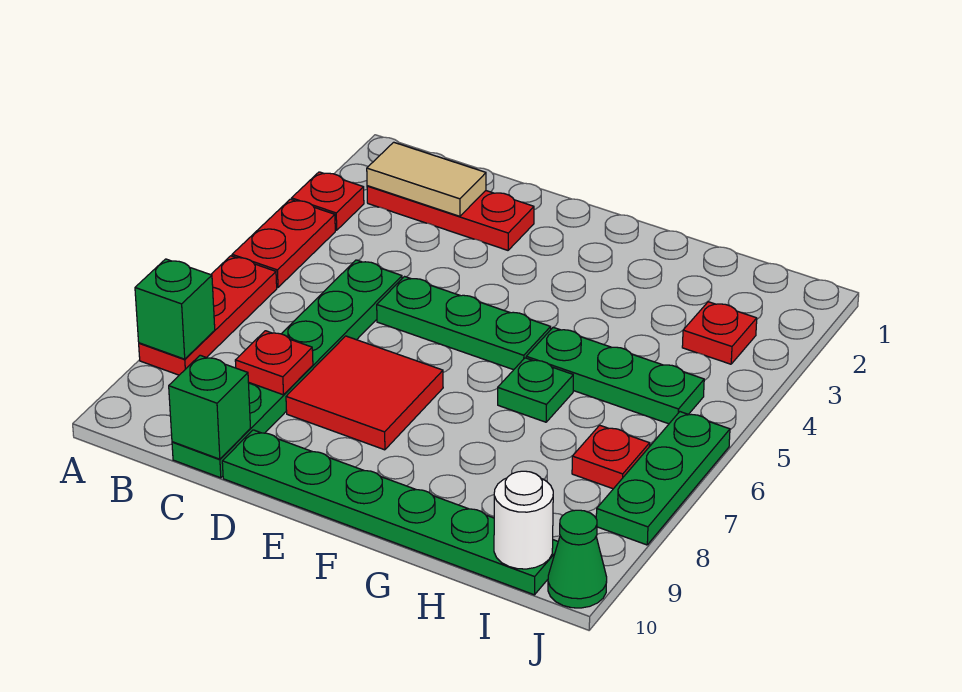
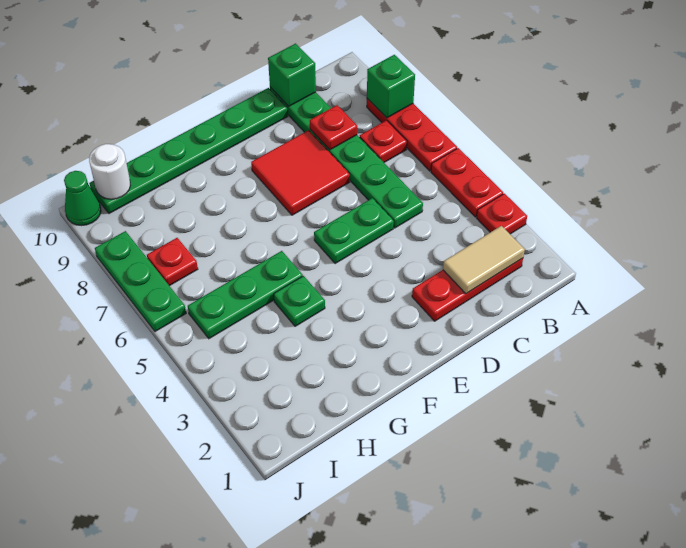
green 1x3 plate [377,277,551,370] -> green 1x2 plate [314,198,394,264]
green 1x1 plate [498,358,573,422] -> green 1x1 plate moved to [274,276,325,326]
red 1x1 plate [682,302,757,364] -> red 1x1 plate moved to [360,120,407,162]

